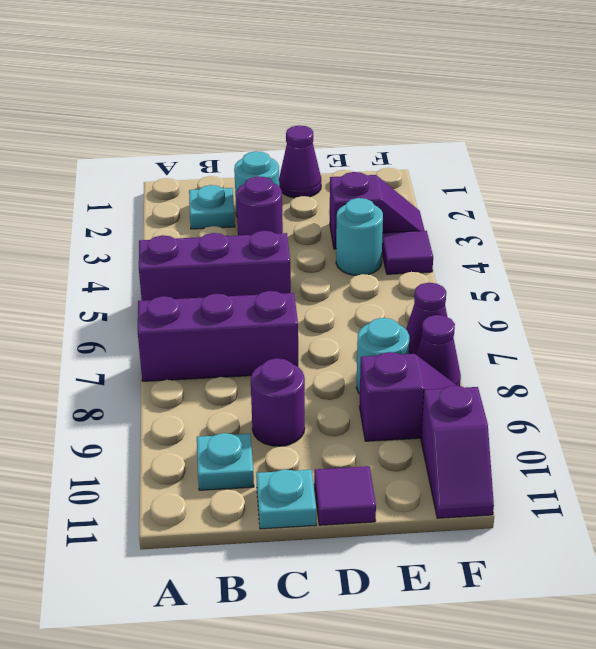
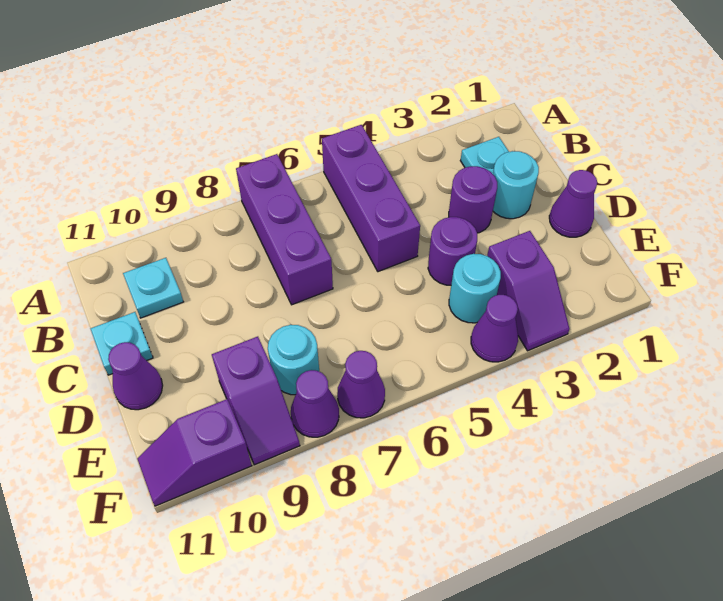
purple 1x1 round brick [251,358,305,446] -> purple 1x1 round brick moved to [428,217,477,285]
purple 1x1 tile [314,466,376,525] -> purple 1x1 cone [108,342,163,410]
purple 1x1 tile [382,231,433,274] -> purple 1x1 cone [471,295,518,362]

